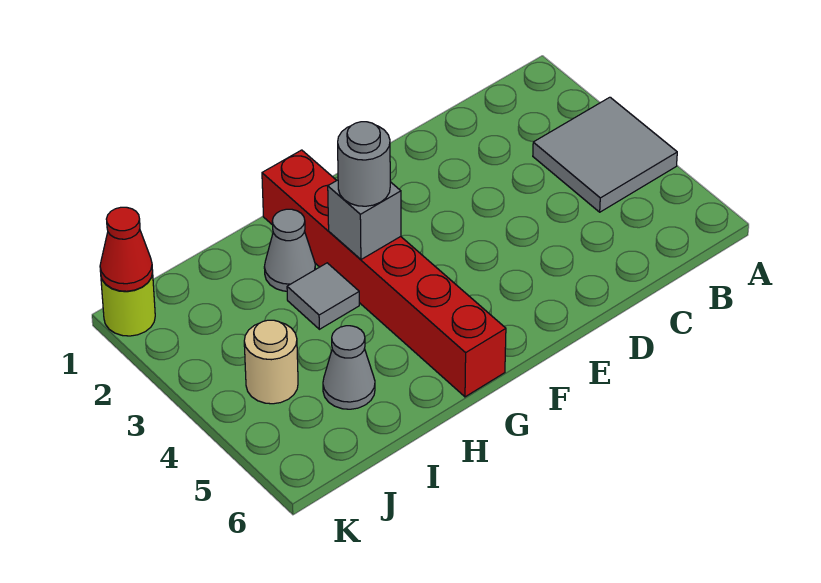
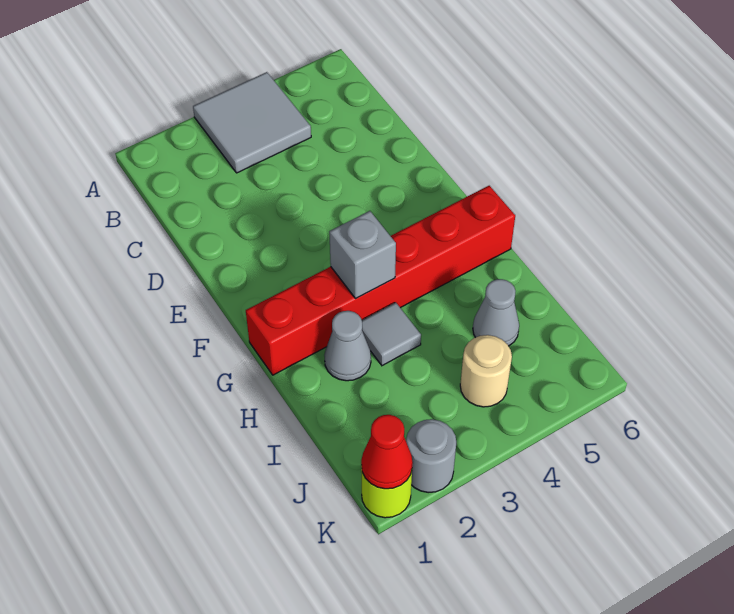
grey 1x1 round brick [338,122,390,206] -> grey 1x1 round brick moved to [406,419,456,493]

